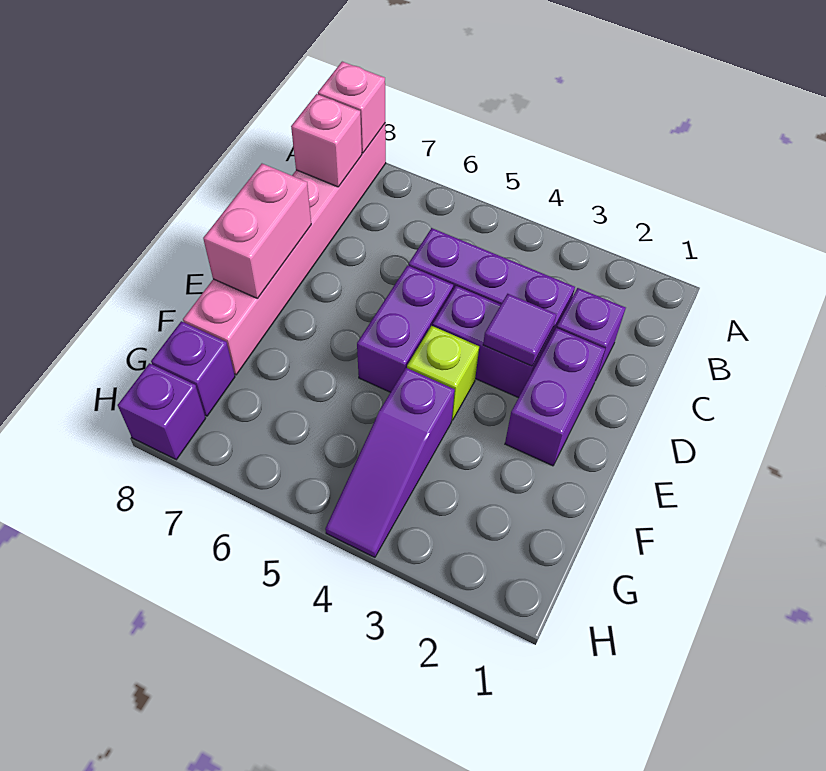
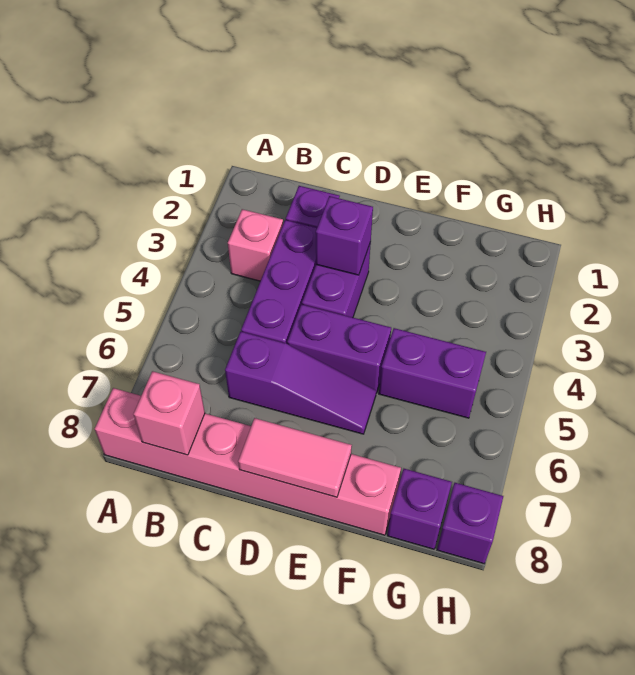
pink 1x1 brick [318,62,385,153] -> pink 1x1 brick moved to [228,209,283,281]
purple 1x2 brick [505,328,605,466] -> purple 1x2 brick moved to [379,328,486,418]
purple 1x1 tile [483,294,556,366] -> purple 1x1 brick [316,196,373,275]
pink 1x2 brick [203,164,311,299] -> pink 1x2 tile [238,418,352,497]
lime 1x1 brick [407,326,479,420] -> none
purple 1x3 slope [325,368,455,557] -> purple 1x3 slope moved to [225,332,376,434]

